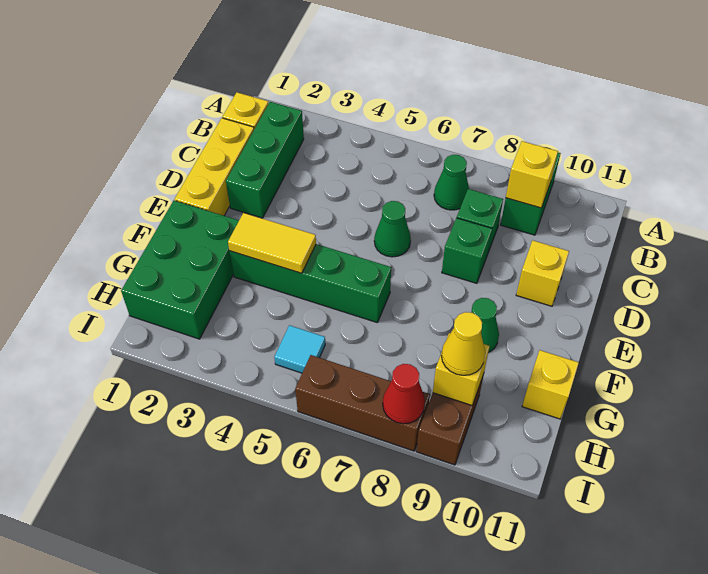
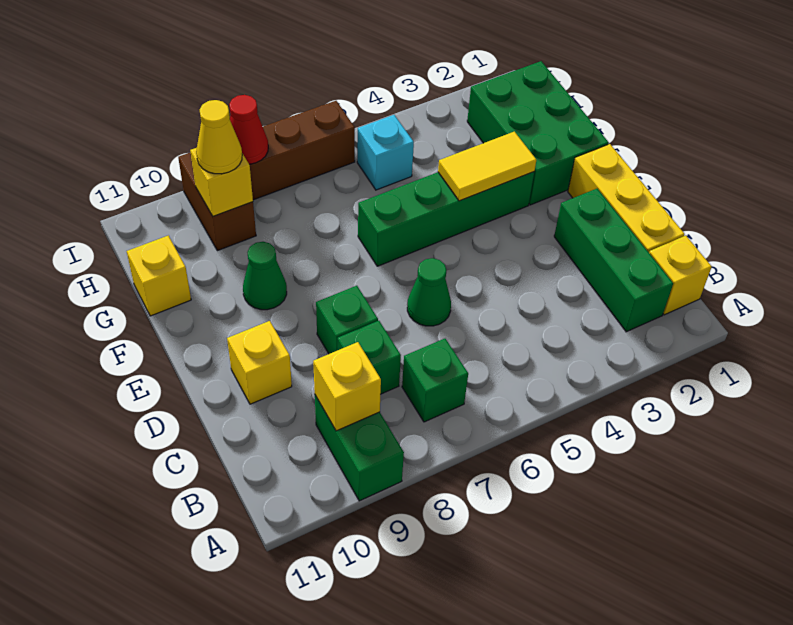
green 1x1 cone [434,155,469,210] -> green 1x1 brick [402,339,468,422]
cyan 1x1 tile [274,325,325,373] -> cyan 1x1 brick [357,115,414,190]

